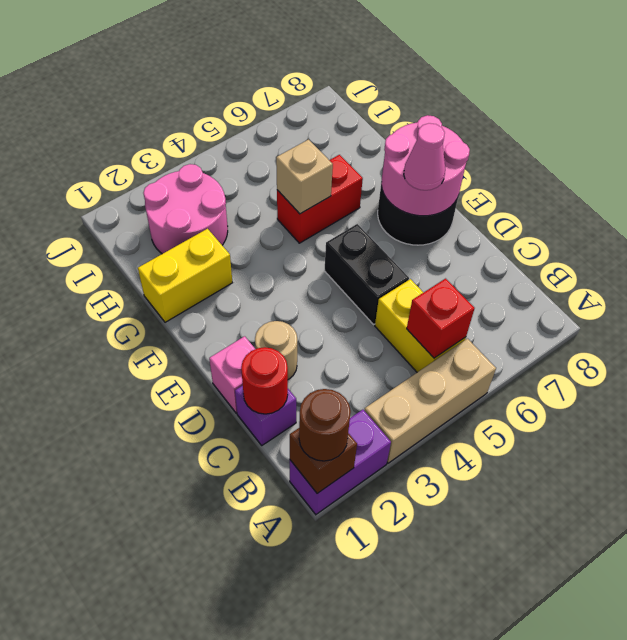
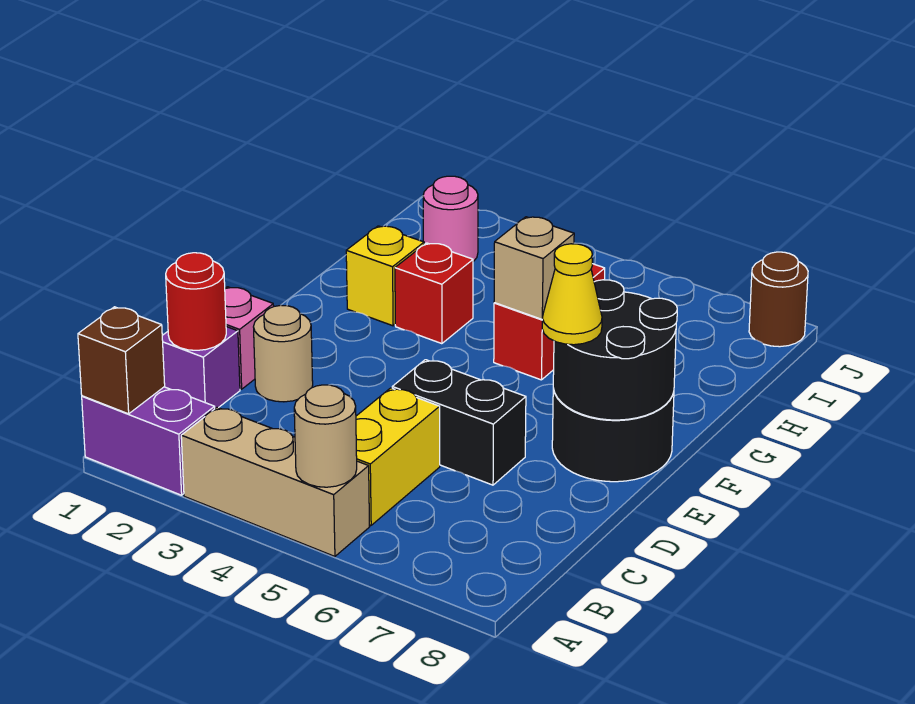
brown 1x1 round brick [299,389,351,461] -> brown 1x1 round brick moved to [749,252,808,347]
none -> tan 1x1 round brick [294,385,357,487]
red 1x1 brick [407,279,474,358] -> red 1x1 brick moved to [395,243,473,344]
black 1x2 brick [324,224,409,324] -> black 1x2 brick turned to [392,360,526,485]
pink 2x2 round brick [381,115,470,216] -> black 2x2 round brick [553,280,677,420]
pink 1x1 cone [404,123,445,190] -> yellow 1x1 cone [542,244,602,345]
yellow 1x2 brick [138,229,232,322] -> yellow 1x1 brick [346,226,424,326]
red 1x2 brick [277,155,363,243] -> red 1x2 brick turned to [494,264,605,380]
pink 2x2 round brick [143,164,228,254] -> pink 1x1 round brick [423,176,478,261]

